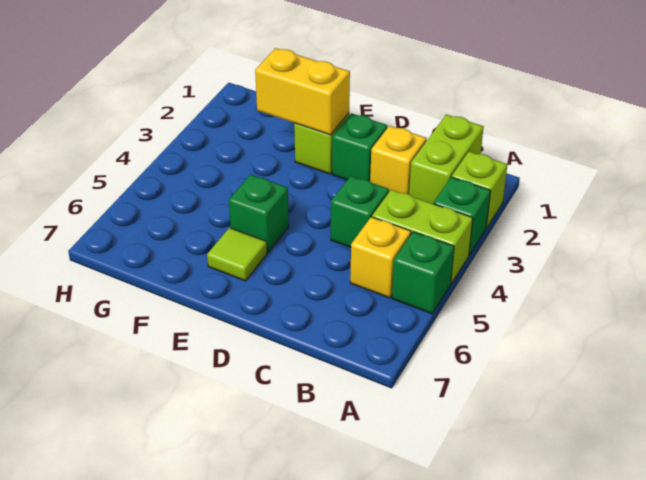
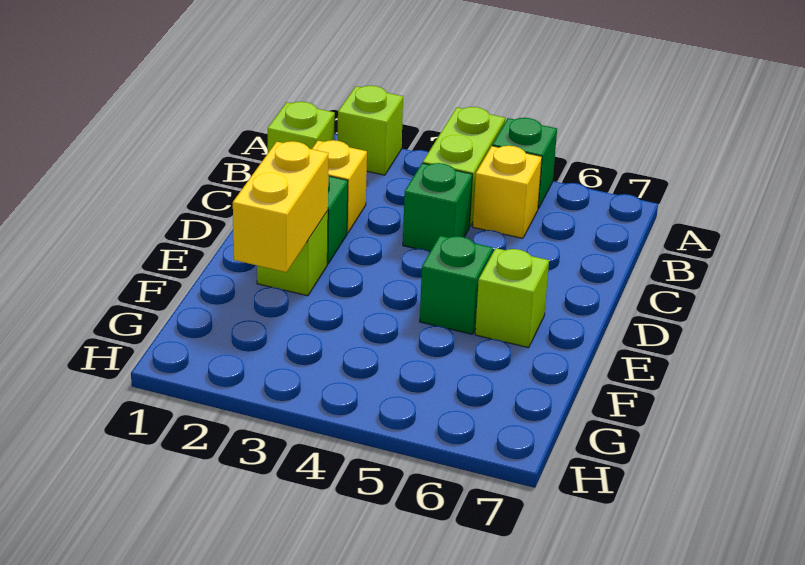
green 1x1 brick [433,177,491,255] -> none
lime 1x2 brick [409,114,484,204] -> lime 1x1 brick [268,102,335,153]
lime 1x1 tile [207,228,267,281] -> lime 1x1 brick [475,248,549,348]

